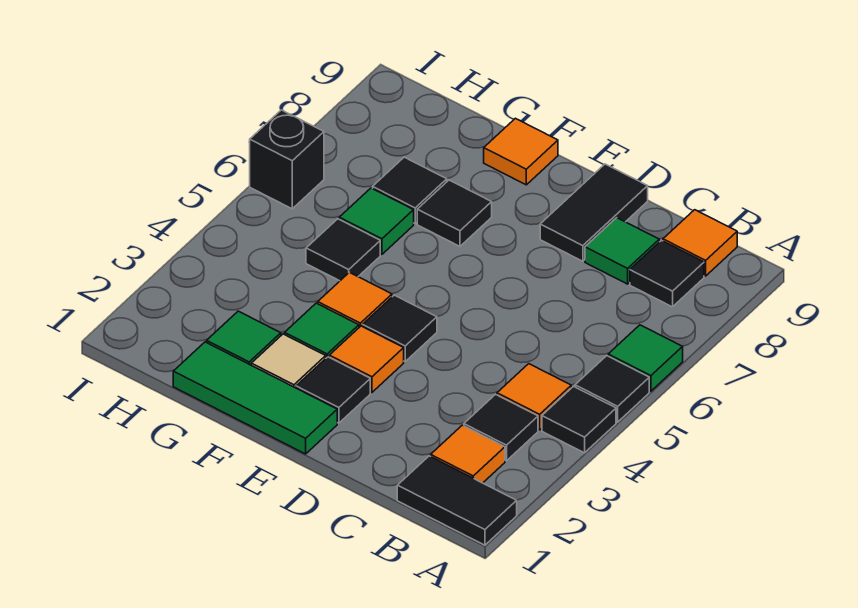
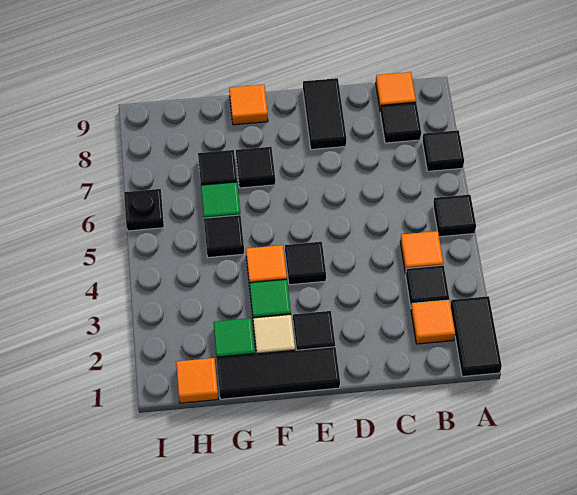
black 1x2 tile [397,456,517,545] -> black 1x2 tile turned to [451,296,502,377]
black 1x1 tile [542,386,616,453] -> black 1x1 tile moved to [422,130,464,171]
green 1x1 tile [608,325,683,391] -> none
green 1x1 tile [585,218,659,284] -> none
green 1x3 tile [173,342,337,454] -> black 1x3 tile [217,347,340,399]
orange 1x1 tile [329,326,404,392] -> orange 1x1 tile moved to [176,358,218,403]
black 1x1 brick [250,110,324,209] -> black 1x1 plate [124,189,164,231]

